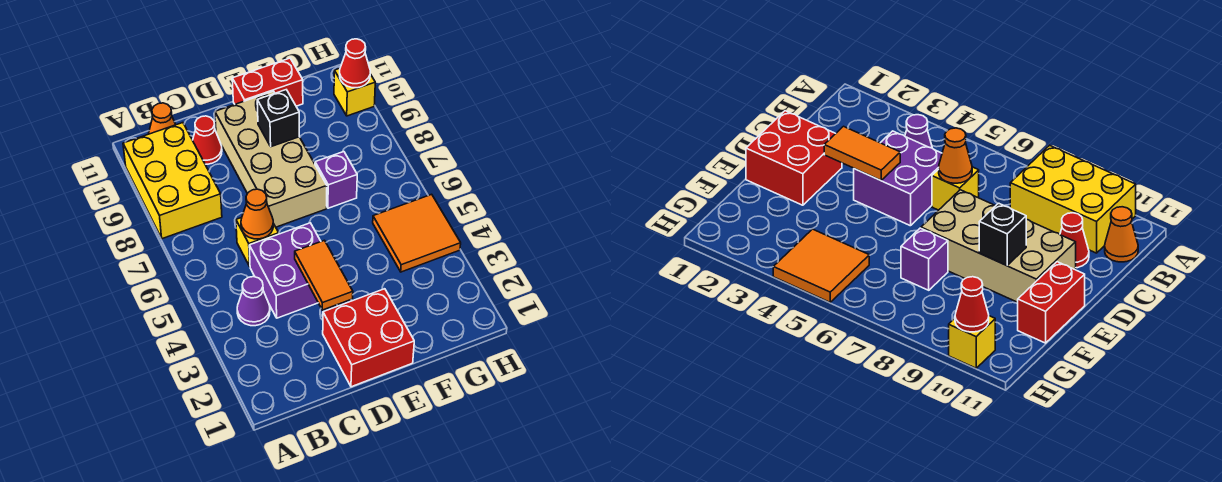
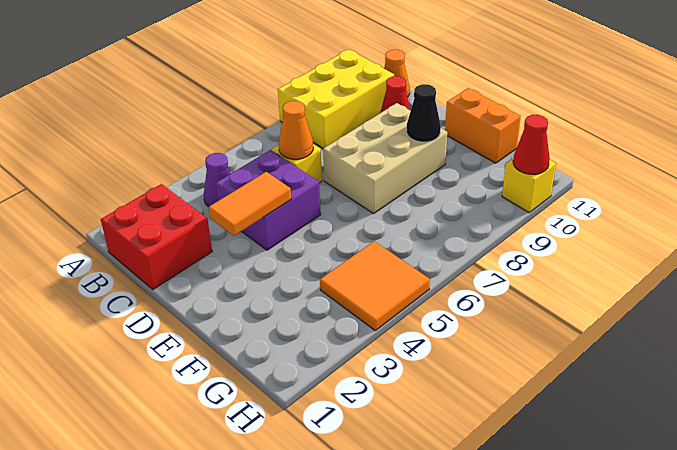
red 2x2 brick [323,289,414,387] -> red 2x2 brick moved to [101,184,212,289]
tan 2x4 brick [215,91,327,227] -> tan 2x3 brick [323,103,447,214]
black 1x1 brick [257,90,299,147] -> black 1x1 cone [406,84,441,142]
red 1x2 brick [232,58,303,106] -> orange 1x2 brick [445,88,521,163]
purple 1x1 brick [315,152,357,208] -> none

